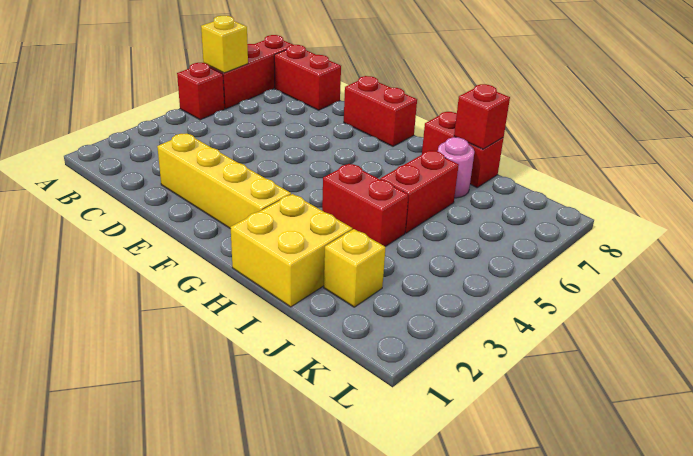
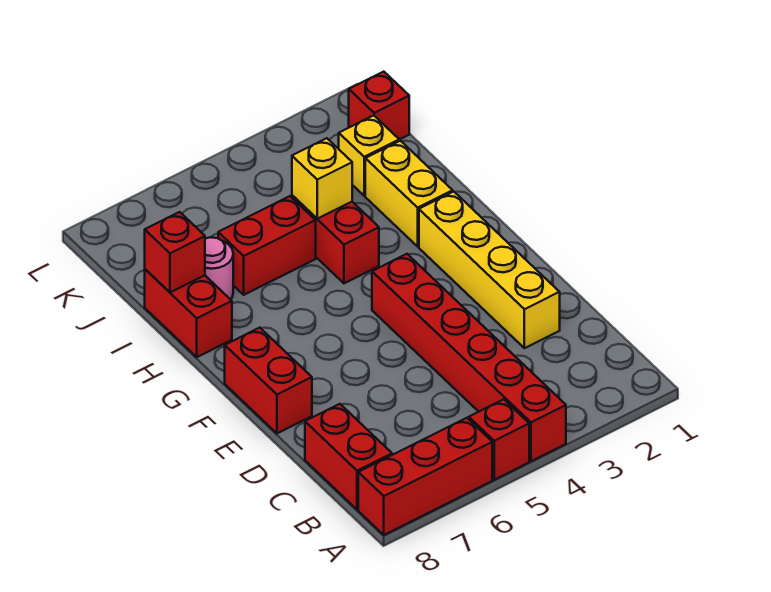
none -> red 1x6 brick [372,254,566,461]
yellow 1x1 brick [201,16,248,73] -> yellow 1x1 brick moved to [292,138,352,219]
yellow 2x2 brick [231,194,352,307] -> yellow 1x2 brick [365,141,453,246]
none -> red 1x1 brick [349,72,409,140]

